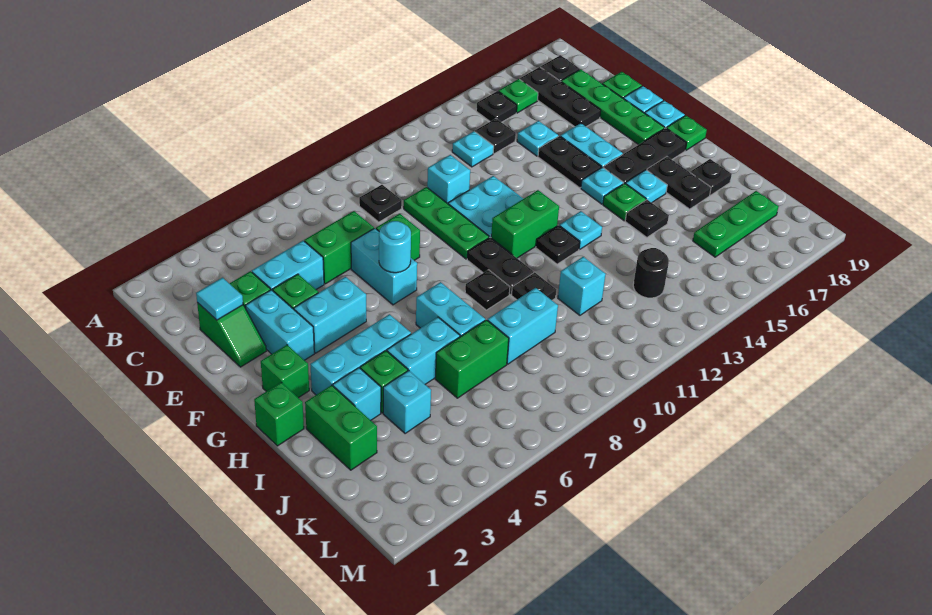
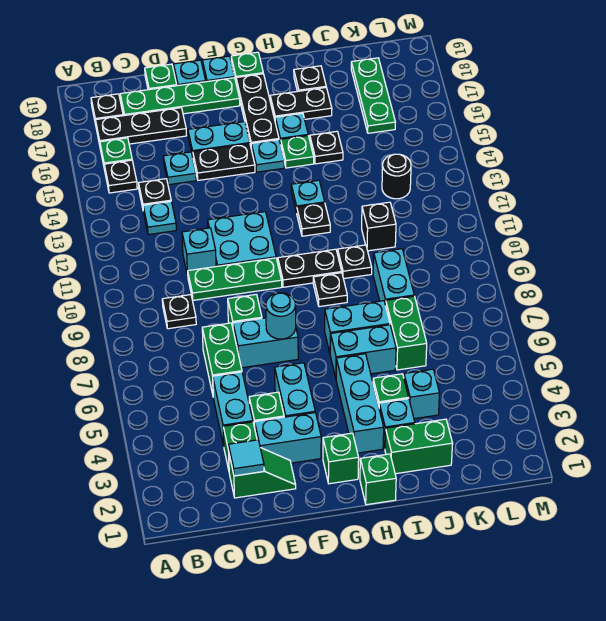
green 1x2 brick [491,190,559,258] -> none
cyan 1x2 brick [387,317,460,384] -> cyan 1x2 brick turned to [330,325,396,378]
cyan 1x1 brick [558,257,606,315] -> black 1x1 brick [362,202,396,251]

